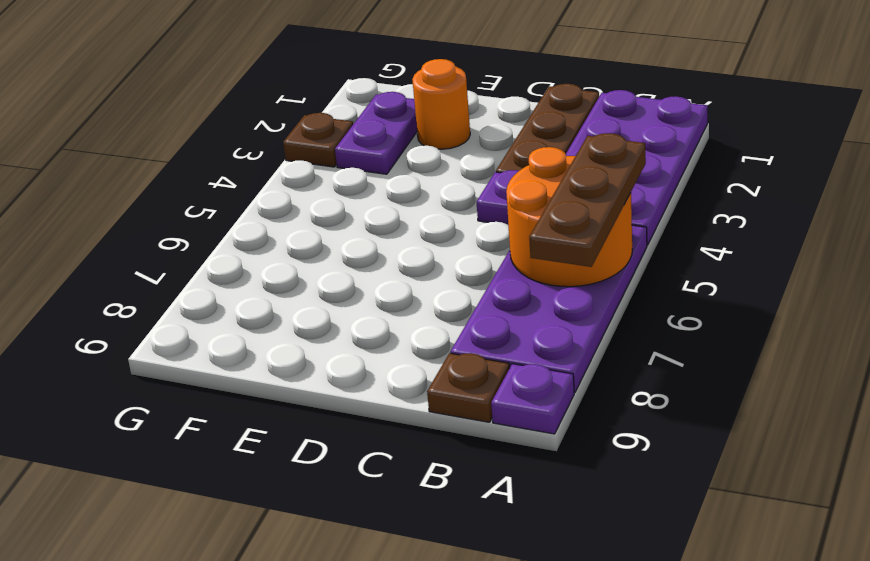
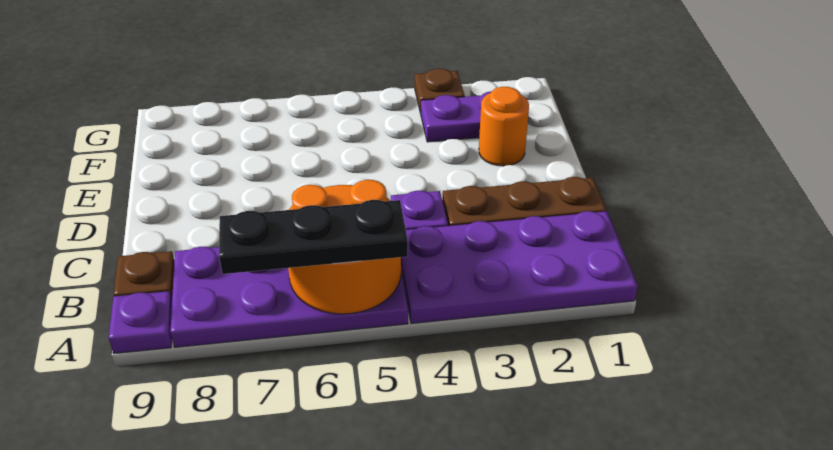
brown 1x3 plate [529,133,646,267] -> black 1x3 plate [219,200,408,274]

